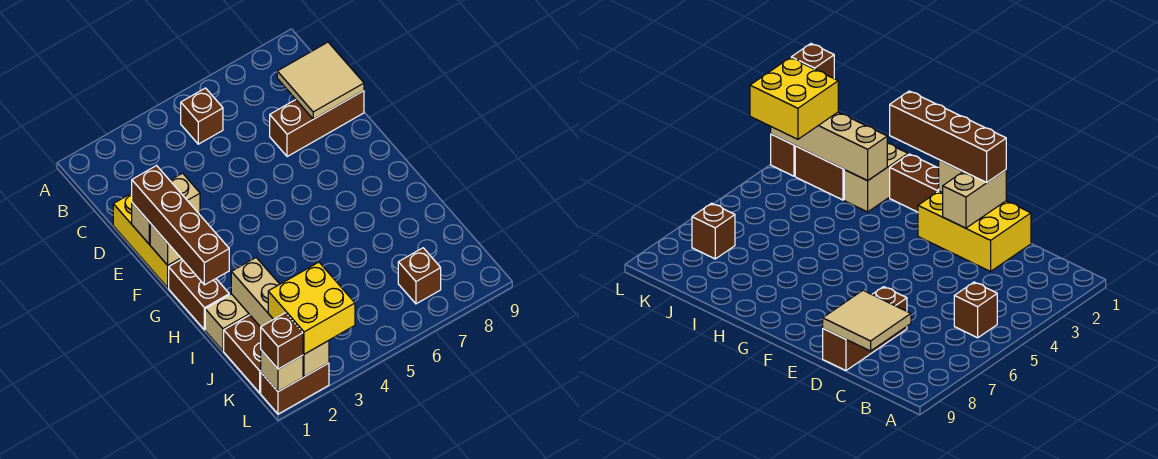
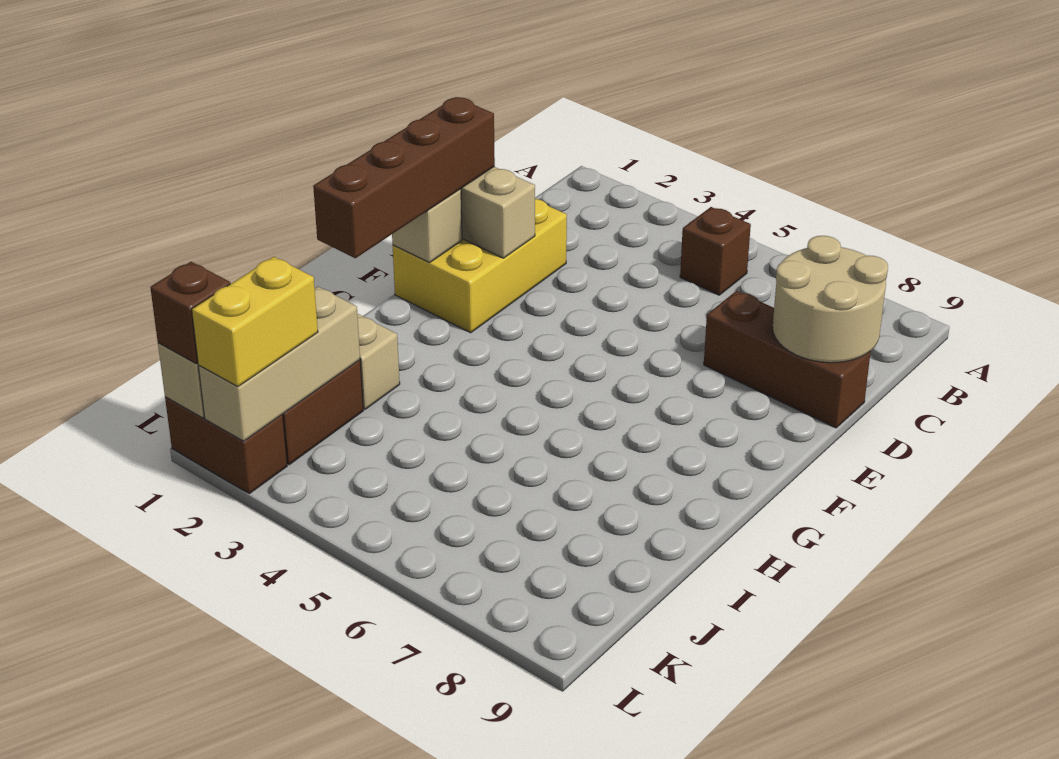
tan 2x2 tile [277,42,364,119] -> tan 2x2 round brick [772,236,888,363]
brown 1x2 brick [169,259,229,330] -> none
tan 1x4 brick [231,258,329,377] -> tan 1x3 brick [199,286,360,441]
yellow 2x2 brick [268,262,355,354] -> yellow 1x2 brick [192,257,318,387]
brown 1x1 brick [398,248,441,304] -> none

